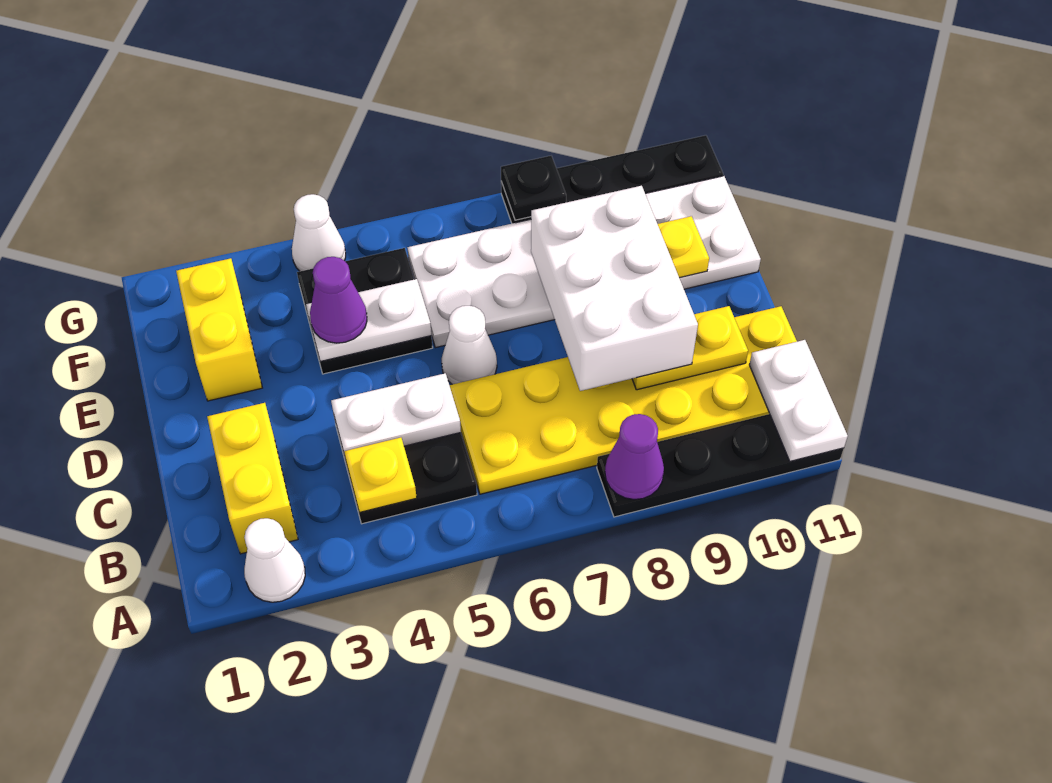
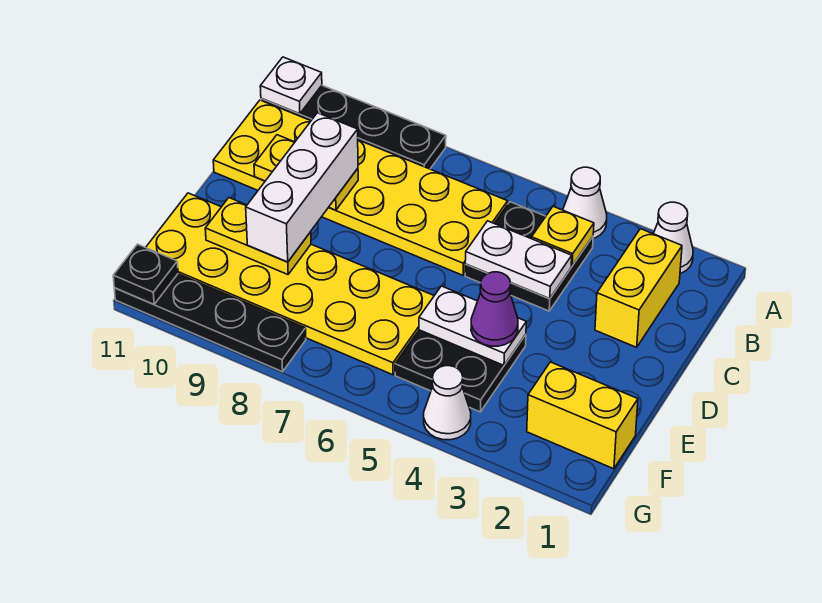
purple 1x1 cone [605,414,664,499] -> none
white 1x2 plate [749,340,848,461] -> white 1x1 plate [260,57,322,114]
white 2x3 brick [531,186,698,391] -> white 1x3 brick [246,113,358,262]
white 1x1 cone [442,306,497,384] -> white 1x1 cone moved to [563,167,607,239]
yellow 1x2 brick [176,258,262,401] -> yellow 1x2 brick turned to [527,362,638,469]
white 2x6 plate [407,176,761,348] -> yellow 2x6 plate [146,193,434,375]
black 1x1 plate [501,156,566,220] -> black 1x1 plate moved to [113,244,178,304]

